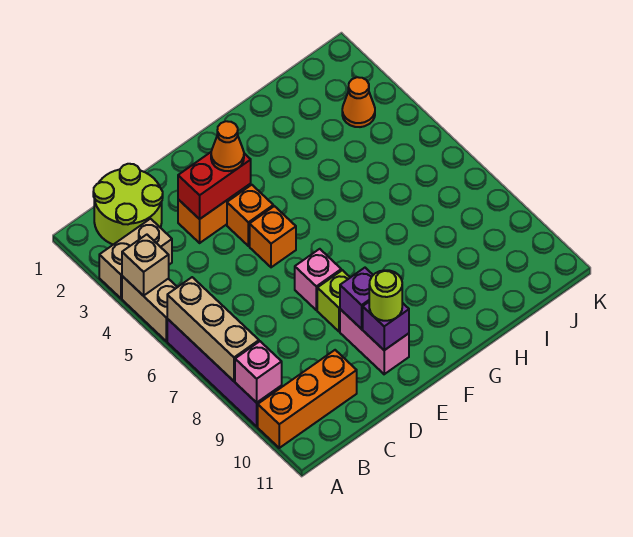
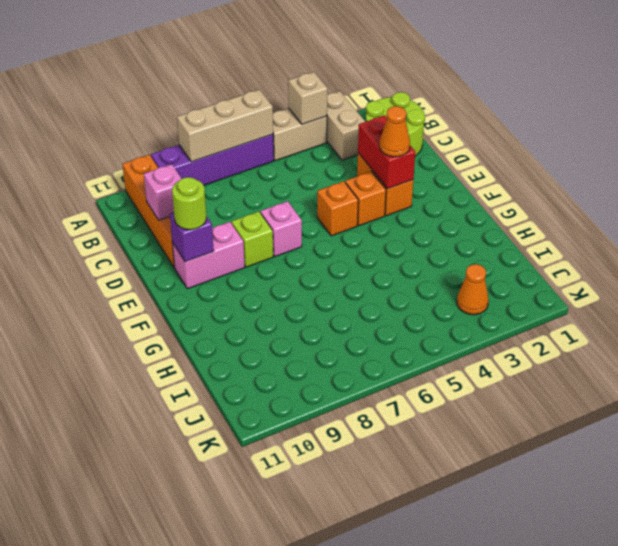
pink 1x1 brick [235,341,282,403] -> pink 1x1 brick moved to [144,164,182,220]
orange 1x3 brick [258,350,357,448] -> orange 1x4 brick [122,155,175,268]
purple 1x1 brick [340,268,373,329] -> none

